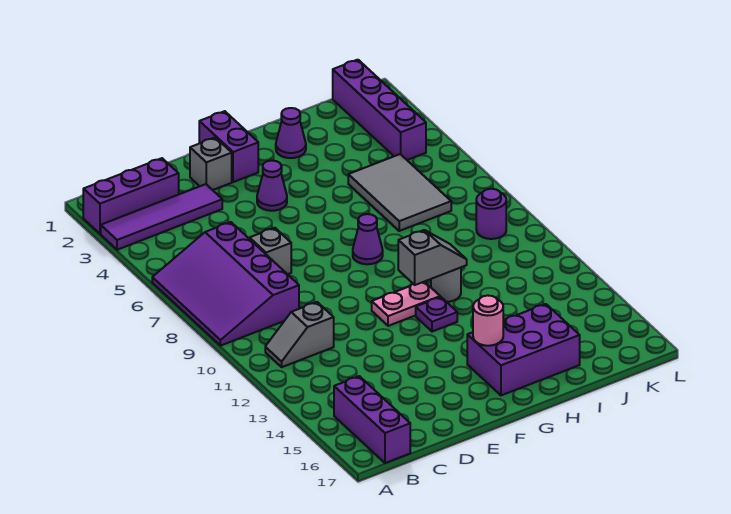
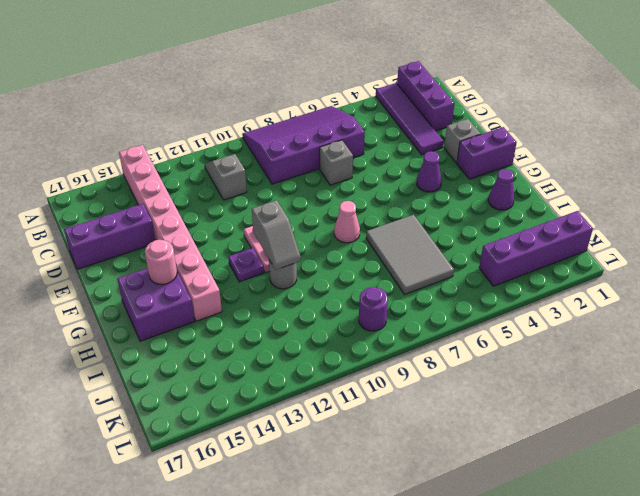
none -> pink 1x8 brick [119,145,222,321]
purple 1x3 brick [334,376,410,463] -> purple 1x3 brick moved to [64,204,155,269]
purple 1x1 cone [353,214,383,264] -> pink 1x1 cone [334,201,360,243]
purple 2x3 brick [467,304,580,395] -> purple 2x2 brick [117,268,195,341]
grey 2x3 tile [348,154,451,231] -> grey 2x3 tile turned to [366,215,454,294]

